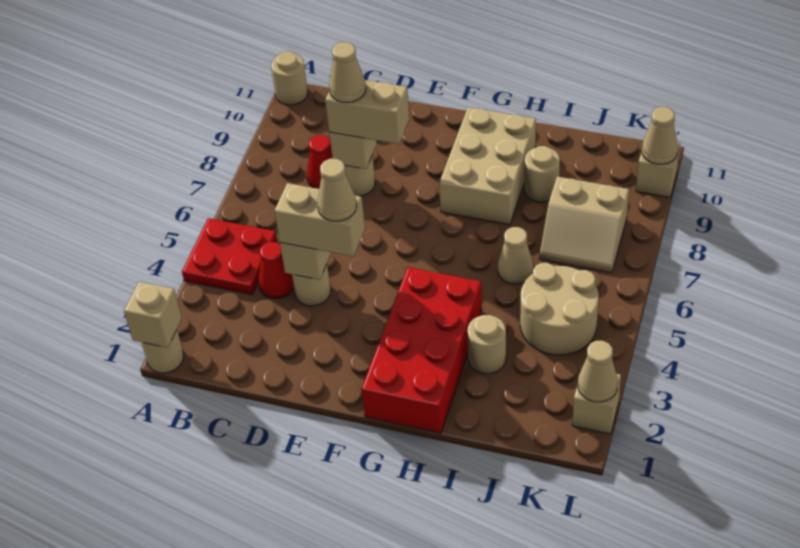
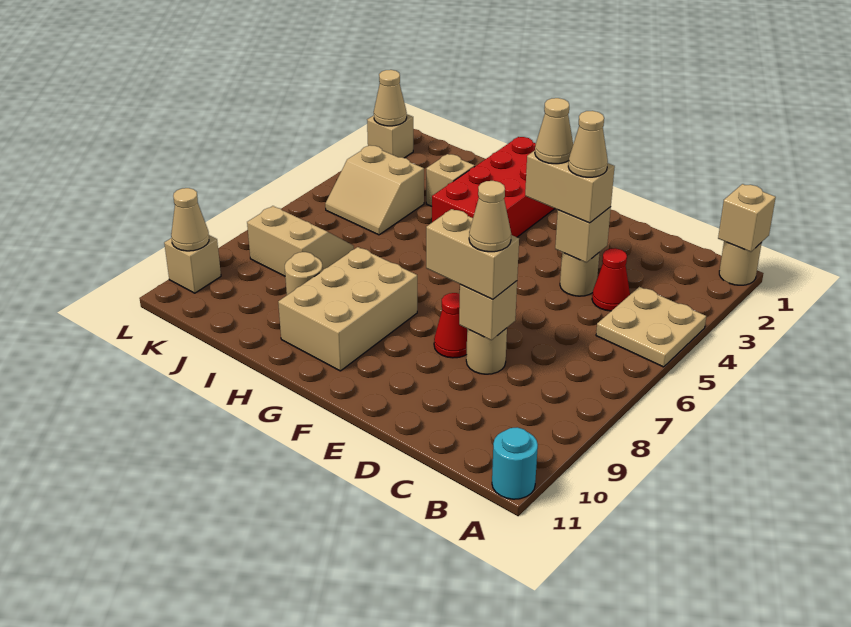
red 2x2 plate [182,218,277,295] -> tan 2x2 plate [596,287,706,367]
tan 1x1 round brick [271,51,308,105] -> cyan 1x1 round brick [492,427,538,499]
red 1x1 cone [307,135,332,189] -> red 1x1 cone moved to [434,293,467,358]
tan 1x1 round brick [467,315,506,374] -> tan 1x1 brick [426,154,475,207]
tan 1x1 cone [498,227,534,284] -> tan 1x1 cone moved to [568,111,608,177]
tan 2x2 round brick [520,263,599,355] -> tan 2x2 slope [325,146,424,235]

